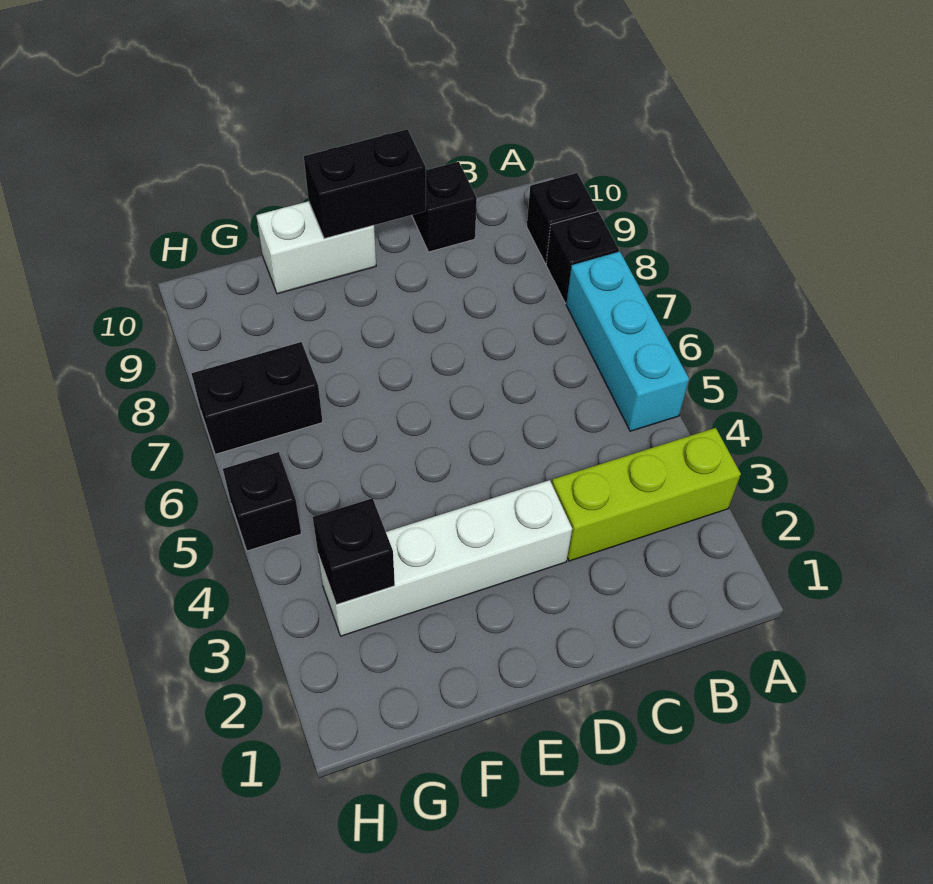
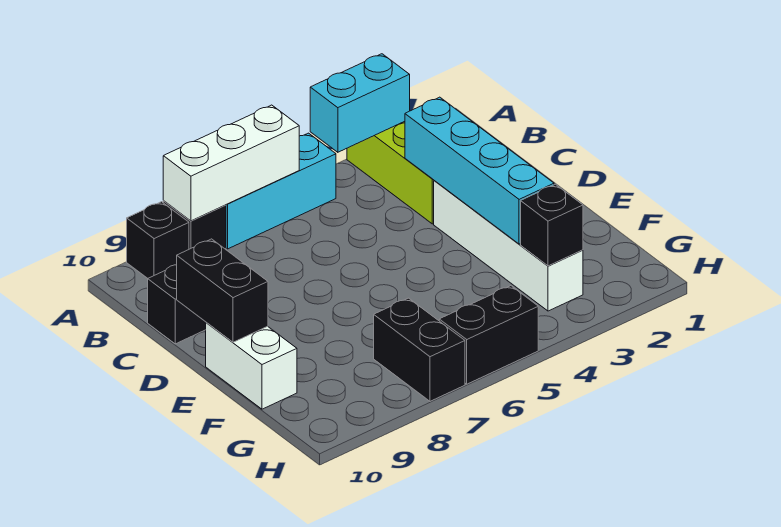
none -> cyan 1x2 brick [310,54,410,152]
none -> white 1x3 brick [163,105,299,221]
none -> cyan 1x4 brick [405,97,554,244]
black 1x1 brick [223,452,301,551] -> black 1x2 brick [439,286,538,384]

